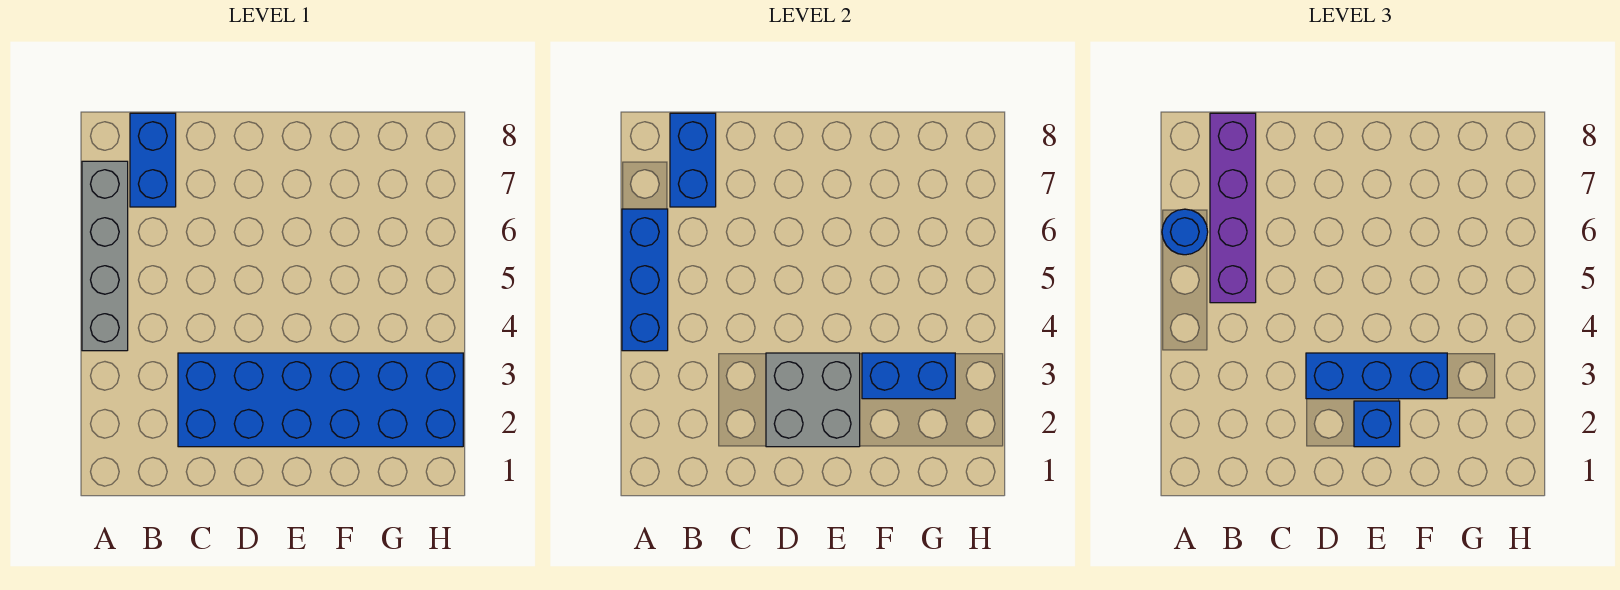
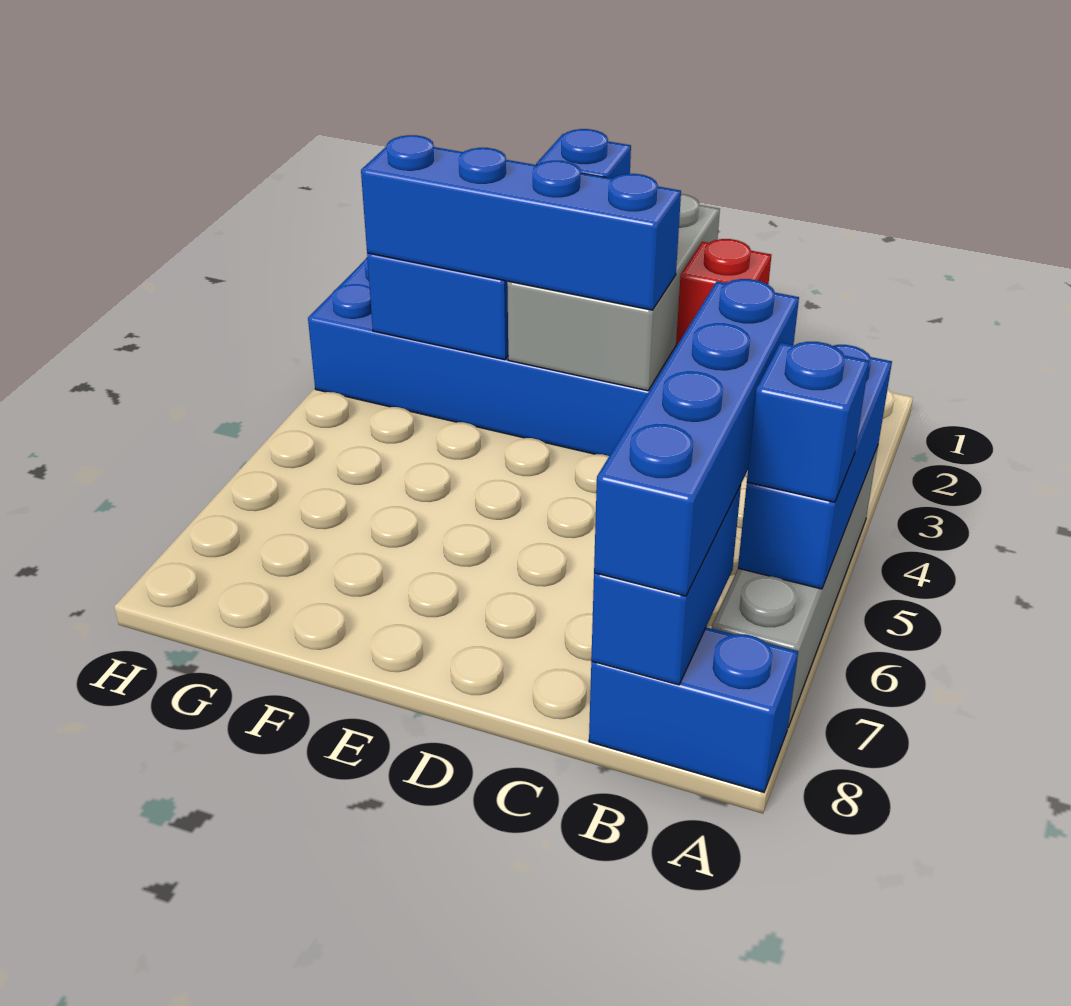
blue 1x1 round brick [1162,209,1208,255] -> blue 1x1 brick [747,342,869,502]
purple 1x4 brick [1210,113,1256,303] -> blue 1x4 brick [594,279,799,596]
blue 1x2 brick [130,113,176,207] -> blue 1x2 brick turned to [589,627,798,792]
none -> red 1x1 brick [676,239,771,347]
grey 2x2 brick [766,353,860,447] -> grey 2x3 brick [507,194,720,391]
blue 1x3 brick [1306,353,1447,399] -> blue 1x4 brick [361,135,681,310]

